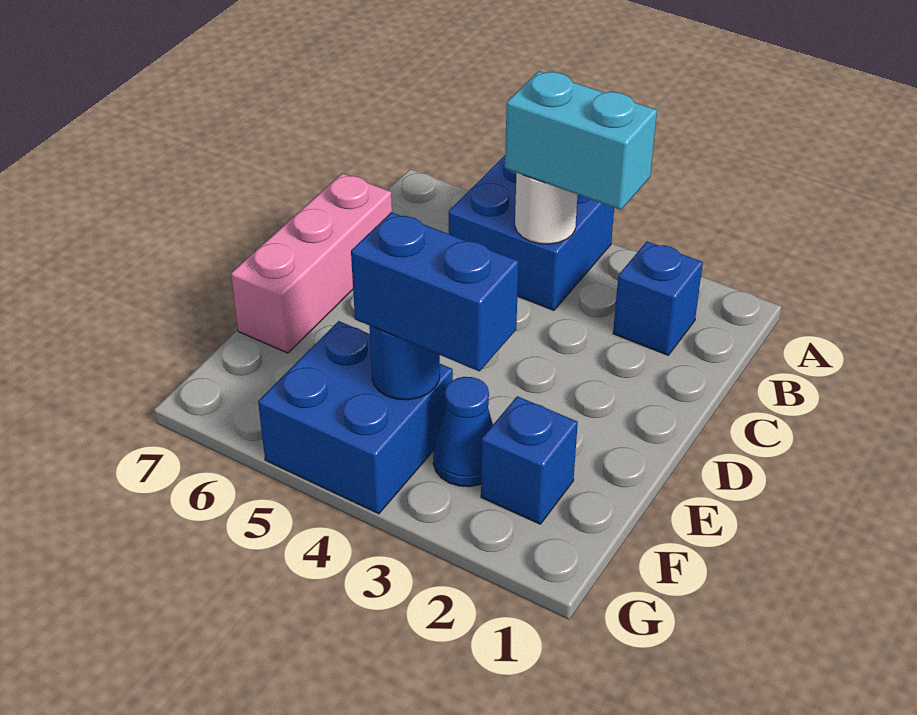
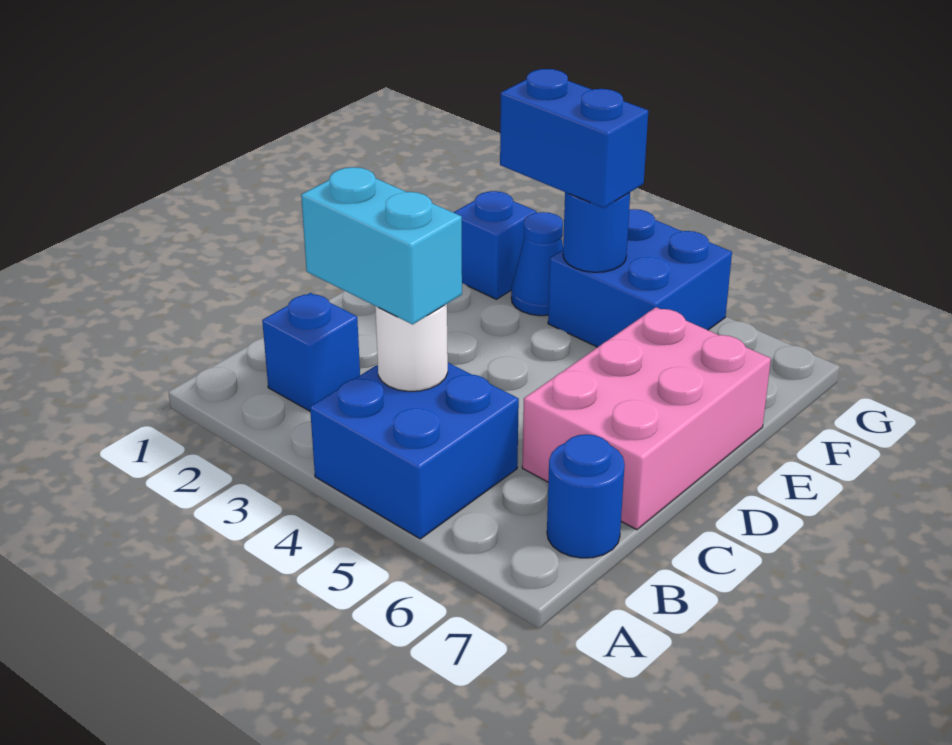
none -> blue 1x1 round brick [547,434,625,558]
pink 1x3 brick [231,173,392,353] -> pink 2x3 brick [522,307,771,530]

